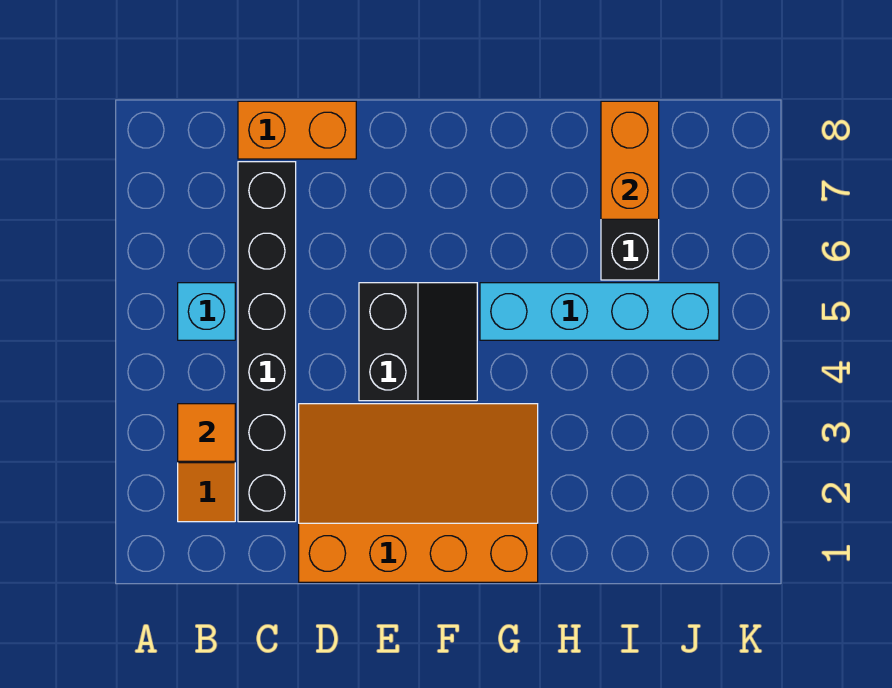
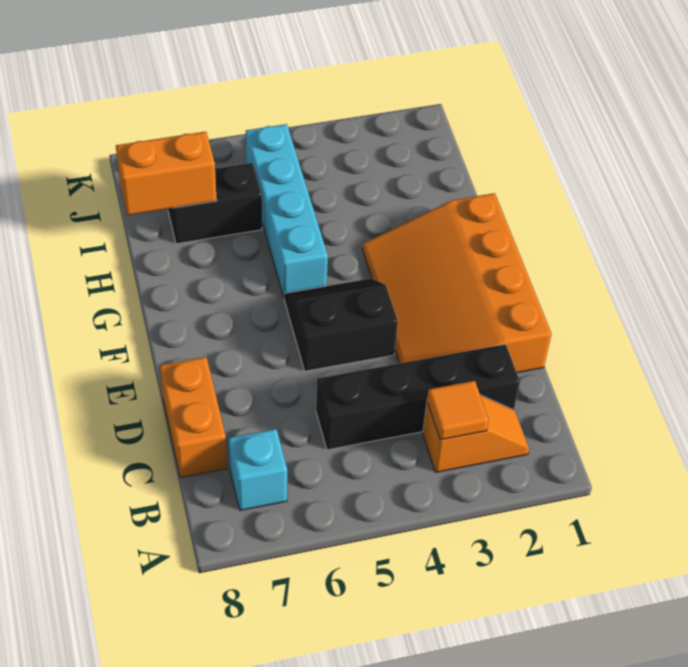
cyan 1x1 brick [178,283,235,340] -> cyan 1x1 brick moved to [229,429,287,510]
black 1x6 brick [238,162,296,522] -> black 1x4 brick [316,344,520,450]

